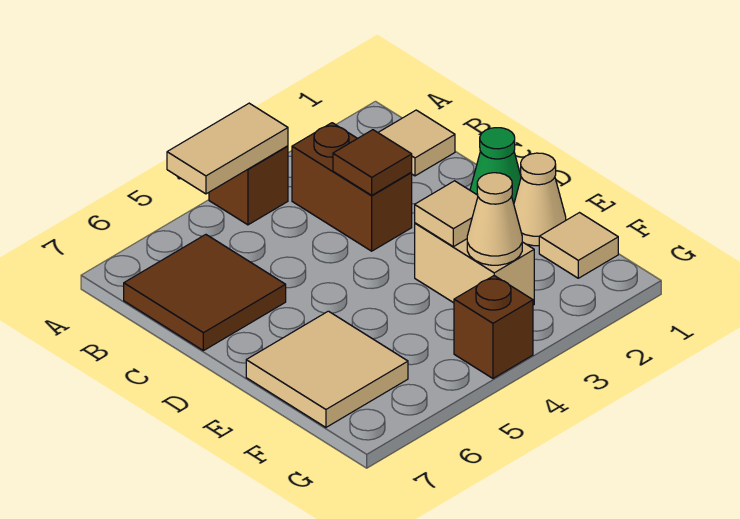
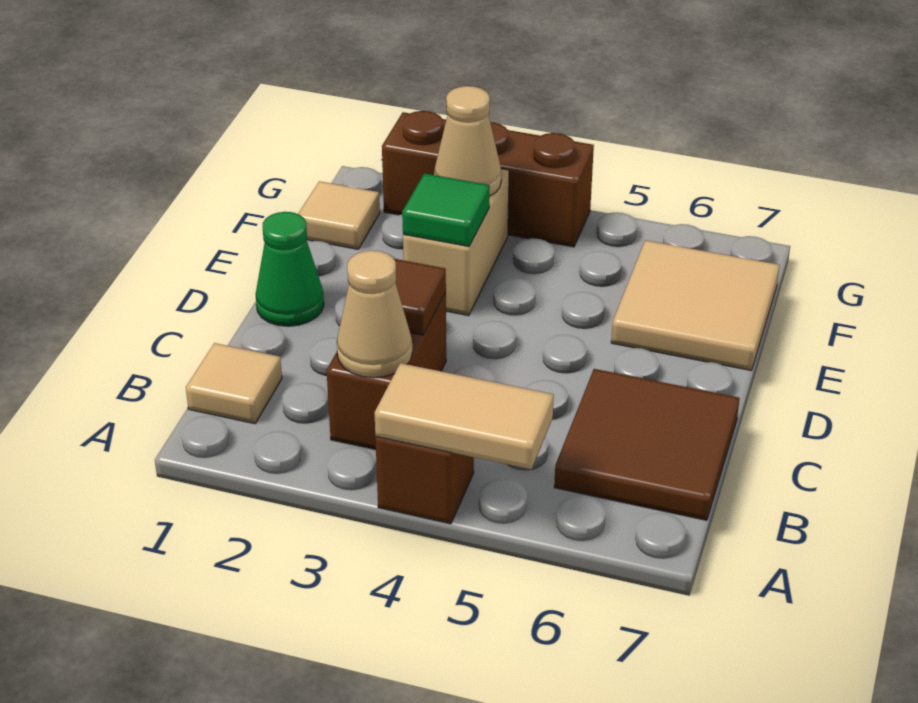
tan 1x1 cone [514,153,566,246] -> tan 1x1 cone moved to [337,250,412,378]
tan 1x1 tile [415,181,478,247] -> green 1x1 tile [402,173,490,247]
brown 1x1 brick [454,276,533,378] -> brown 1x3 brick [382,111,594,247]

